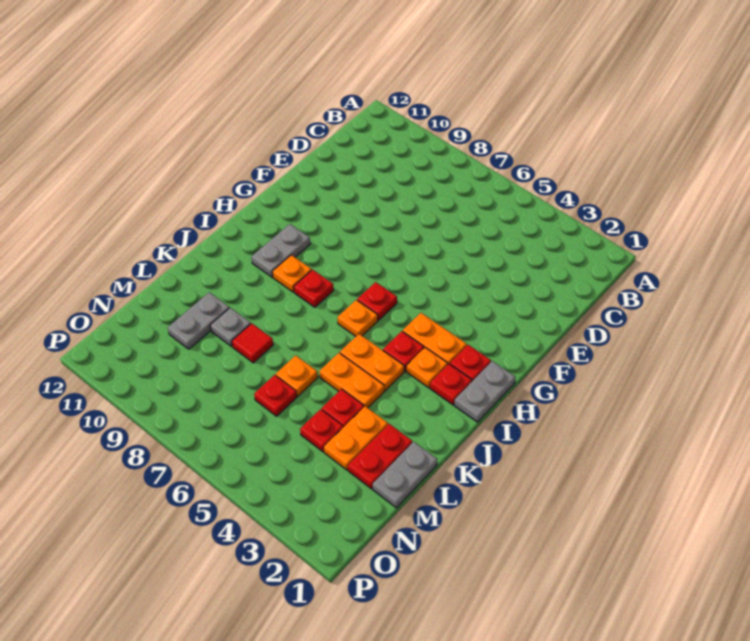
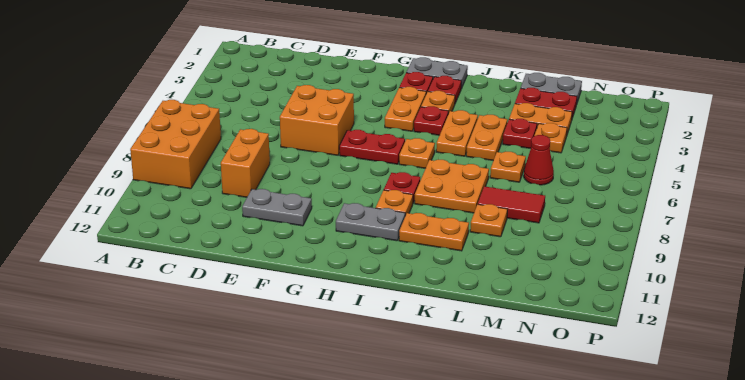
none -> orange 2x3 brick [130,100,221,189]
none -> orange 1x2 brick [221,129,270,197]
none -> orange 2x2 brick [280,85,354,155]
red 1x1 plate [357,282,397,320] -> red 1x2 plate [339,130,405,164]
none -> orange 2x2 plate [415,160,489,213]
none -> orange 1x2 plate [399,213,469,251]
red 1x1 tile [232,323,273,363] -> red 1x2 tile [478,186,545,223]
grey 1x1 plate [210,308,251,346] -> orange 1x1 plate [470,204,507,237]
grey 1x2 plate [167,292,229,349] -> grey 1x2 plate moved to [242,189,312,226]
red 1x1 plate [300,409,343,452] -> orange 1x1 plate [534,123,567,153]
red 1x1 plate [254,375,297,416] -> red 1x1 cone [524,135,554,185]

